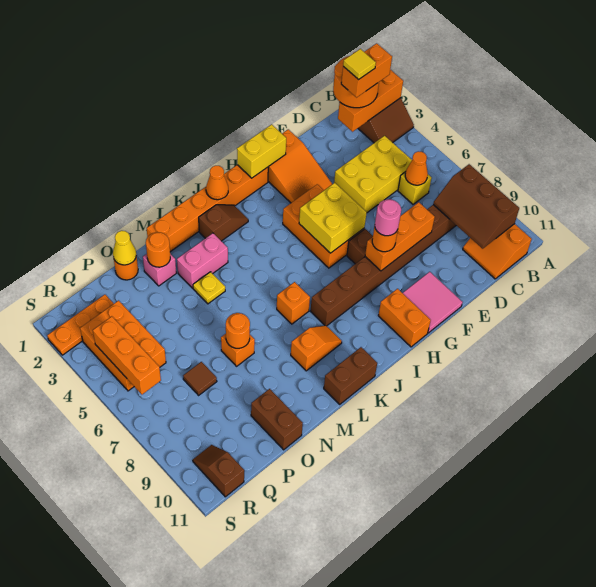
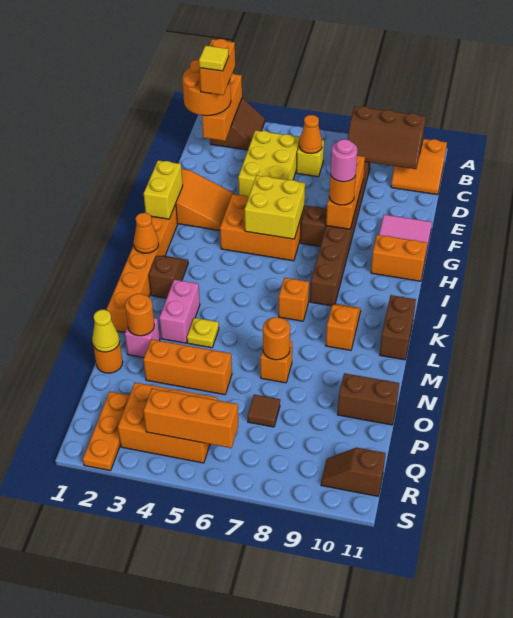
none -> orange 1x3 brick [143,339,232,395]

